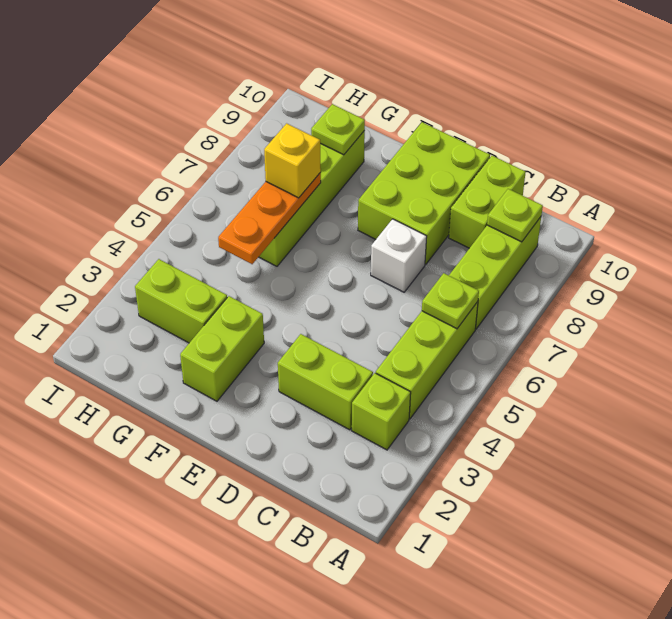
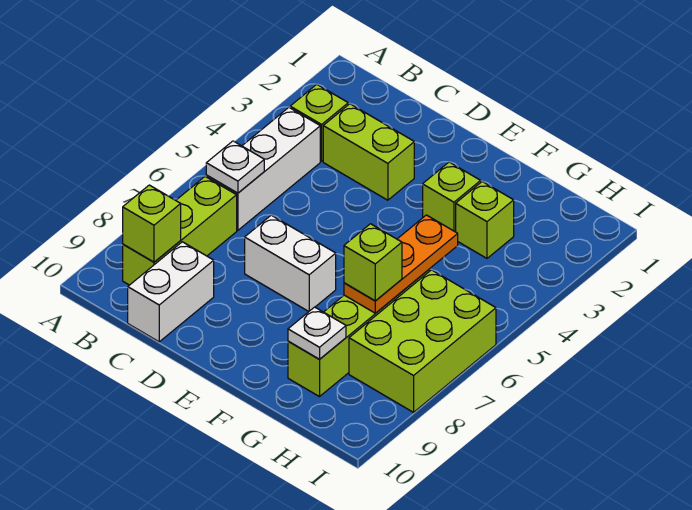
lime 1x3 brick [376,302,478,419] -> white 1x3 brick [206,107,320,230]
lime 1x1 plate [422,273,479,329] -> white 1x1 plate [206,141,264,193]
lime 1x1 plate [487,189,543,242] -> lime 1x1 brick [123,185,181,262]
lime 1x2 brick [449,156,526,248] -> white 1x2 brick [128,242,214,342]
white 1x1 brick [371,219,427,292] -> white 1x2 brick [245,215,336,311]
lime 2x3 brick [358,122,490,264] -> lime 2x3 brick moved to [349,270,496,412]
lime 1x2 brick [180,296,264,401] -> lime 1x1 brick [423,162,481,232]
lime 1x2 brick [135,259,227,343] -> lime 1x1 brick [456,181,514,258]
yellow 1x1 brick [264,123,321,198] -> lime 1x1 brick [344,224,402,301]
lime 1x1 plate [311,104,365,155] -> white 1x1 plate [288,307,346,359]

